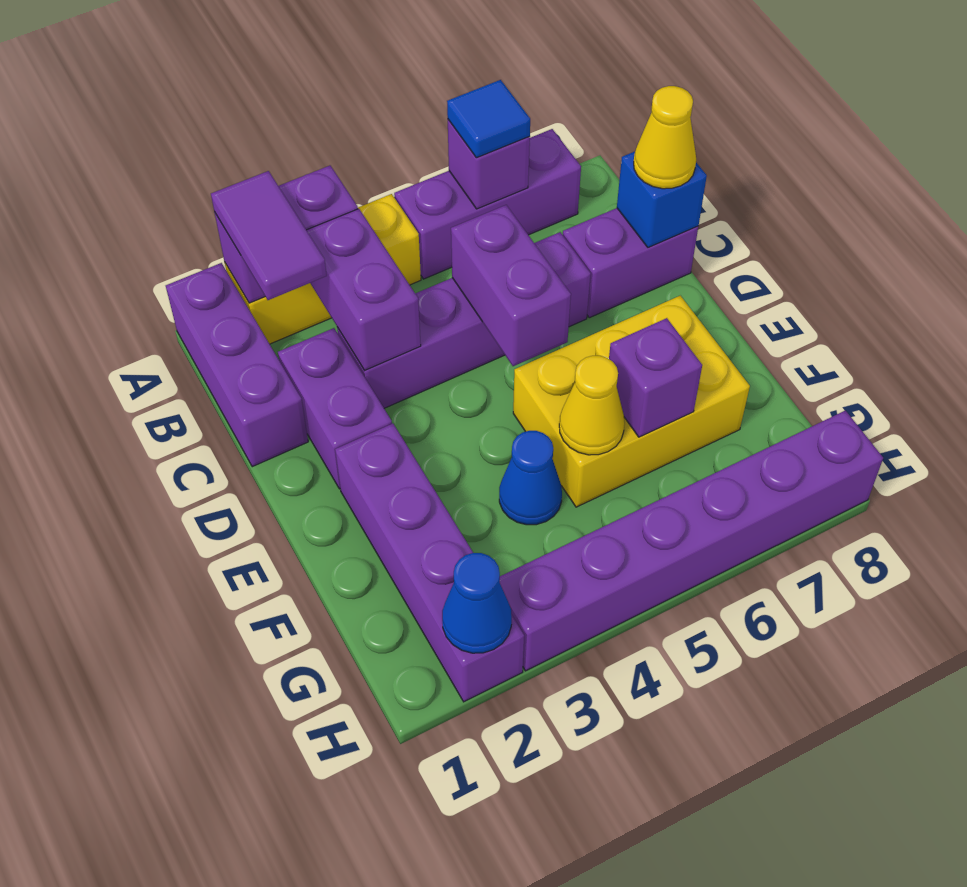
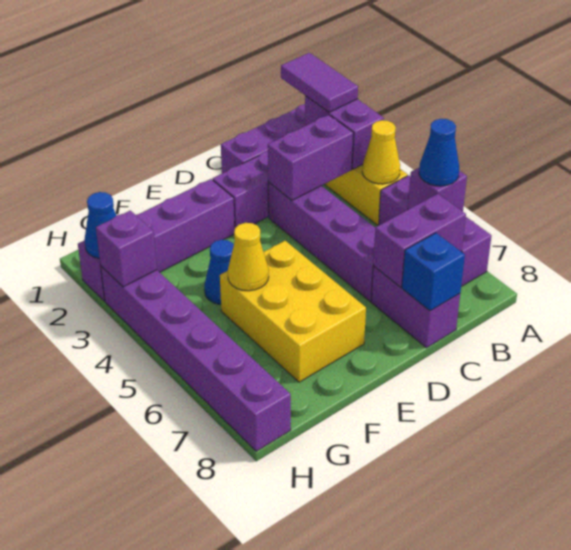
purple 1x2 tile [211,171,327,300] -> purple 1x2 tile turned to [281,53,358,112]
blue 1x1 tile [447,80,530,158] -> blue 1x1 cone [419,119,459,186]
purple 1x2 brick [451,205,571,366] -> purple 1x2 brick moved to [373,194,466,287]
yellow 1x1 cone [634,86,696,189] -> yellow 1x1 cone moved to [362,120,400,184]
purple 1x1 brick [609,318,702,437] -> purple 1x1 brick moved to [96,210,157,287]

